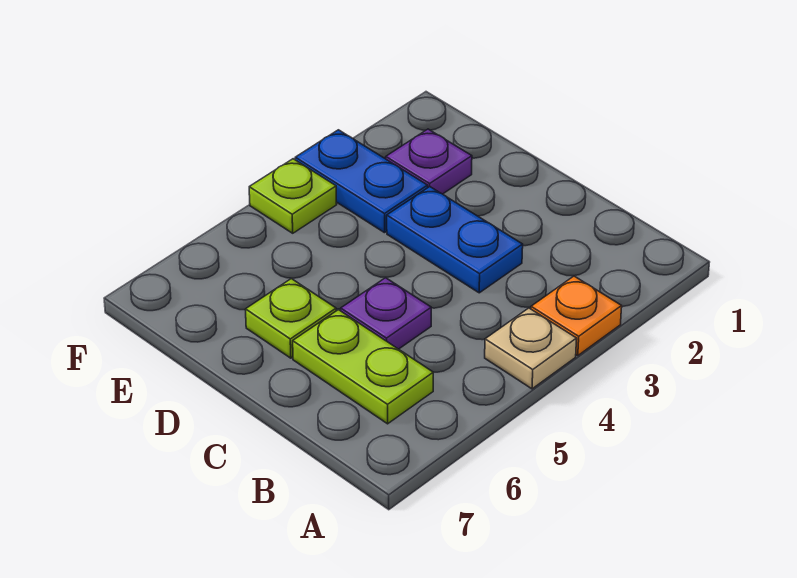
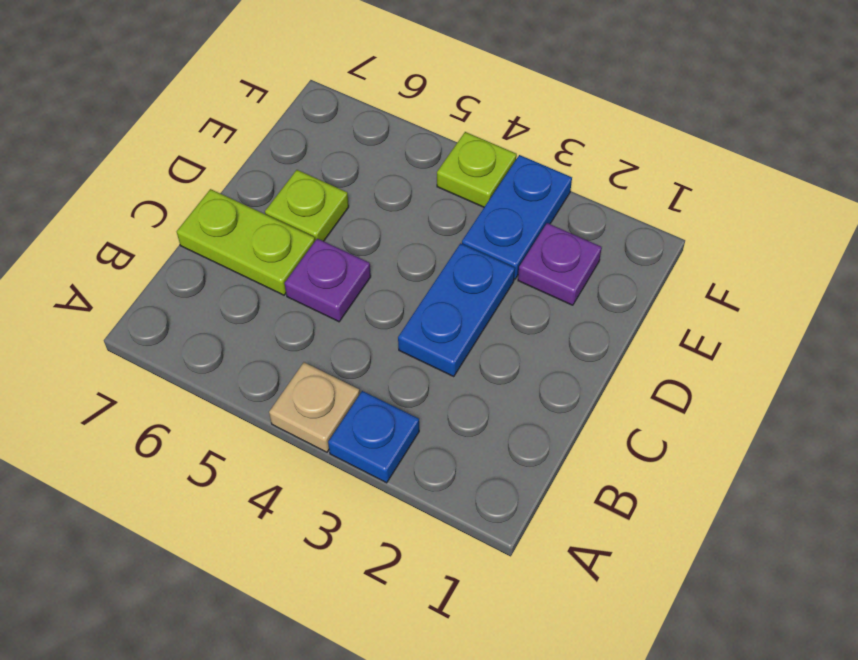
orange 1x1 plate [531,276,622,356] -> blue 1x1 plate [328,391,419,483]
lime 1x2 plate [293,310,433,424] -> lime 1x2 plate turned to [177,189,315,295]

